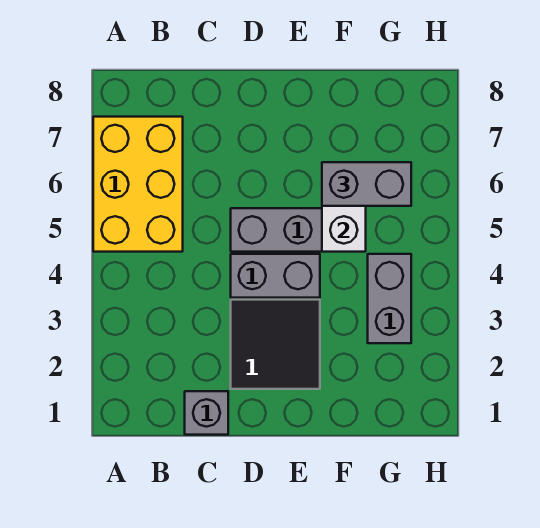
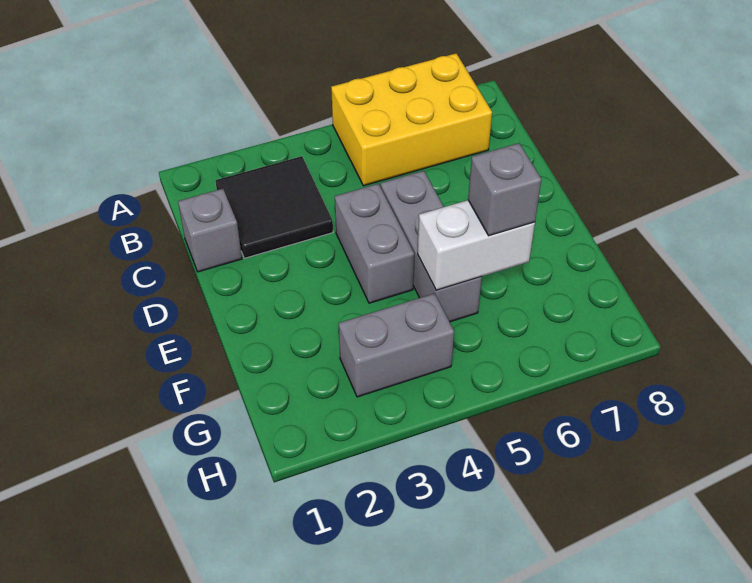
black 2x2 tile [231,300,320,389] -> black 2x2 tile moved to [215,156,333,258]
grey 1x2 brick [322,162,411,206] -> grey 1x1 brick [468,143,542,236]

